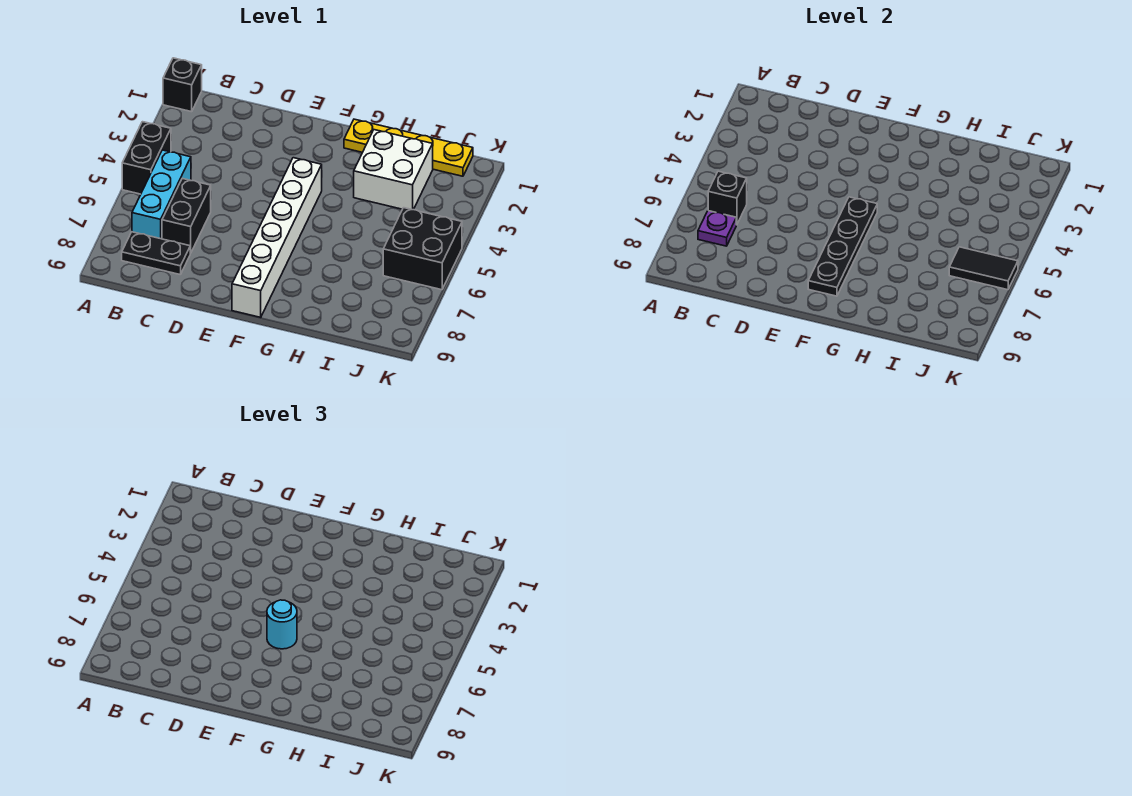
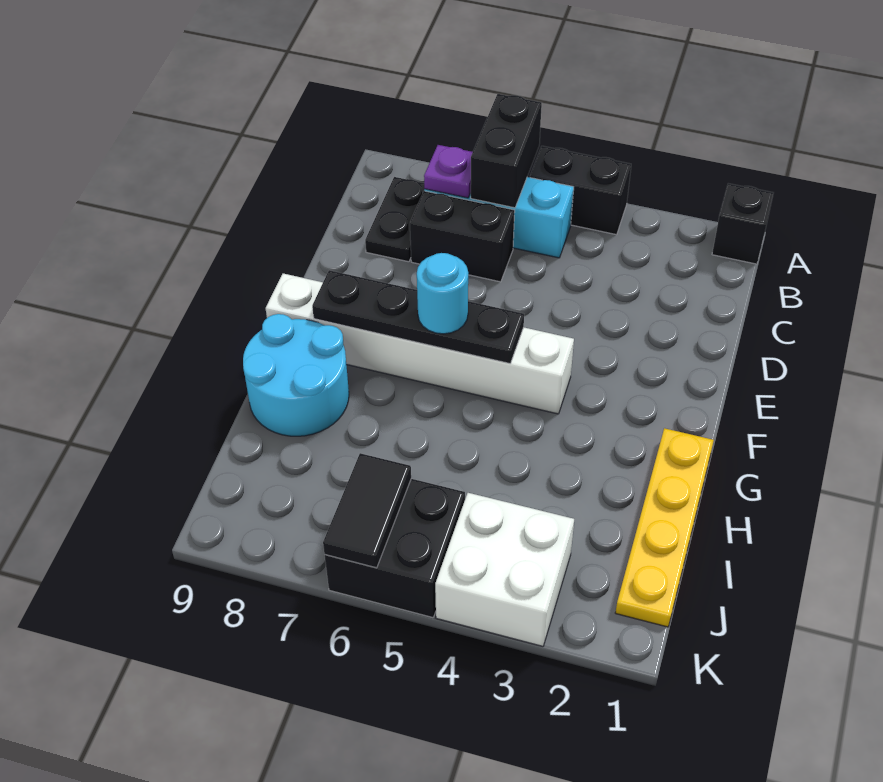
black 1x1 brick [708,171,747,225] -> black 1x2 brick [471,94,542,208]
none -> cyan 2x2 round brick [243,314,349,436]
white 2x2 brick [354,130,433,210] -> white 2x2 brick moved to [435,493,574,646]

